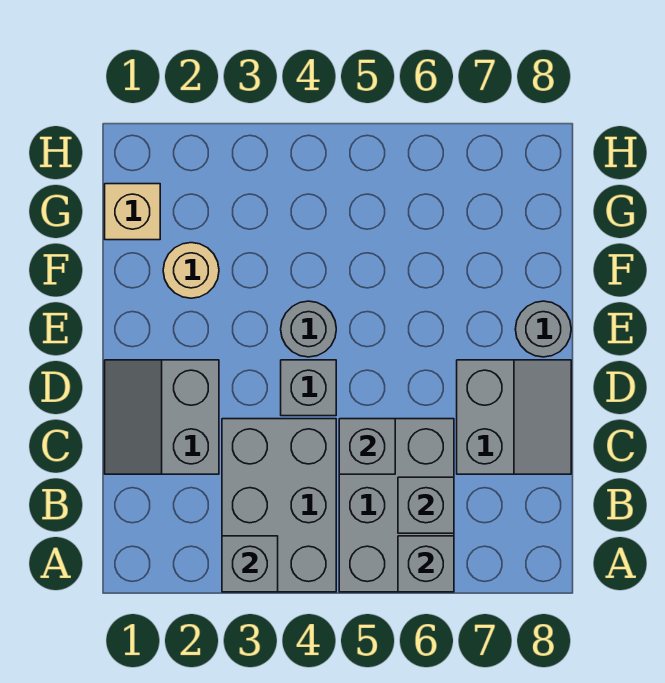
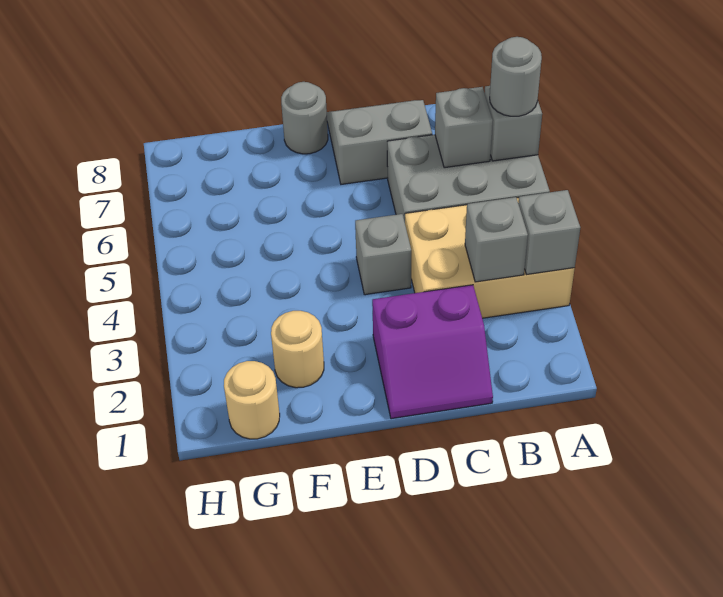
grey 2x3 brick [222,419,336,592] -> tan 2x3 brick [405,198,575,318]
grey 2x2 slope [105,360,219,474] -> purple 2x2 slope [372,285,493,419]
grey 1x1 brick [339,419,395,474] -> grey 1x1 brick moved to [465,197,528,282]
grey 1x1 round brick [281,301,336,357] -> grey 1x1 round brick moved to [490,37,542,116]
tan 1x1 brick [105,184,160,240] -> tan 1x1 round brick [224,361,280,439]

